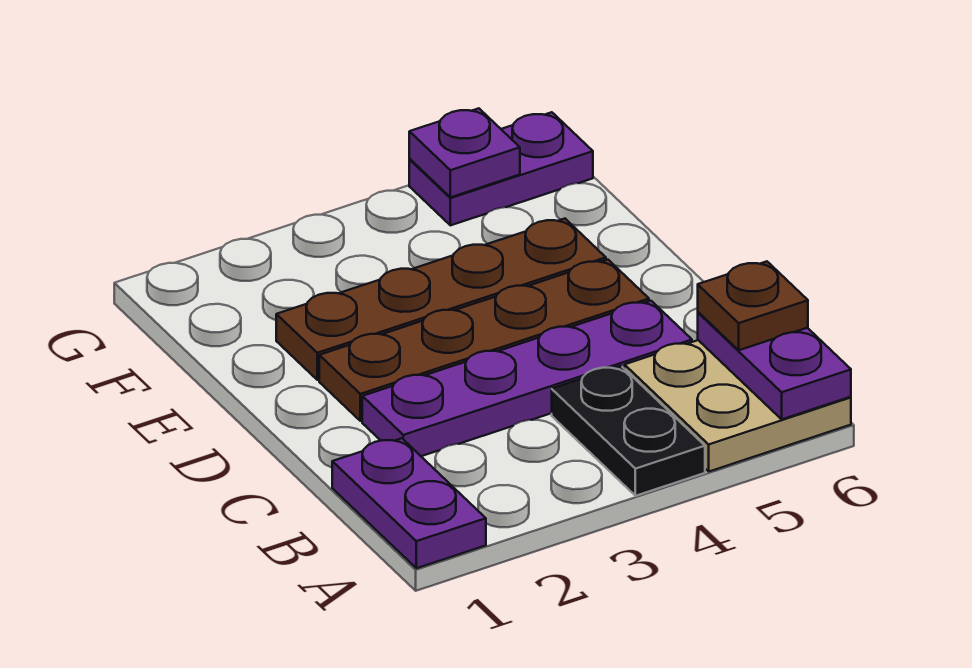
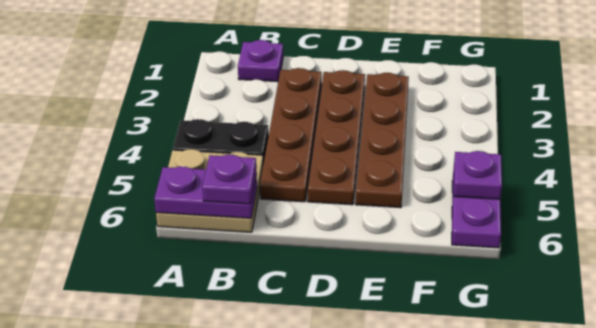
purple 1x2 plate [332,438,486,568] -> purple 1x1 plate [238,40,283,82]
brown 1x1 plate [698,261,808,350] -> purple 1x1 plate [202,155,256,204]
purple 1x4 plate [362,301,692,456] -> brown 1x4 plate [260,68,322,202]

